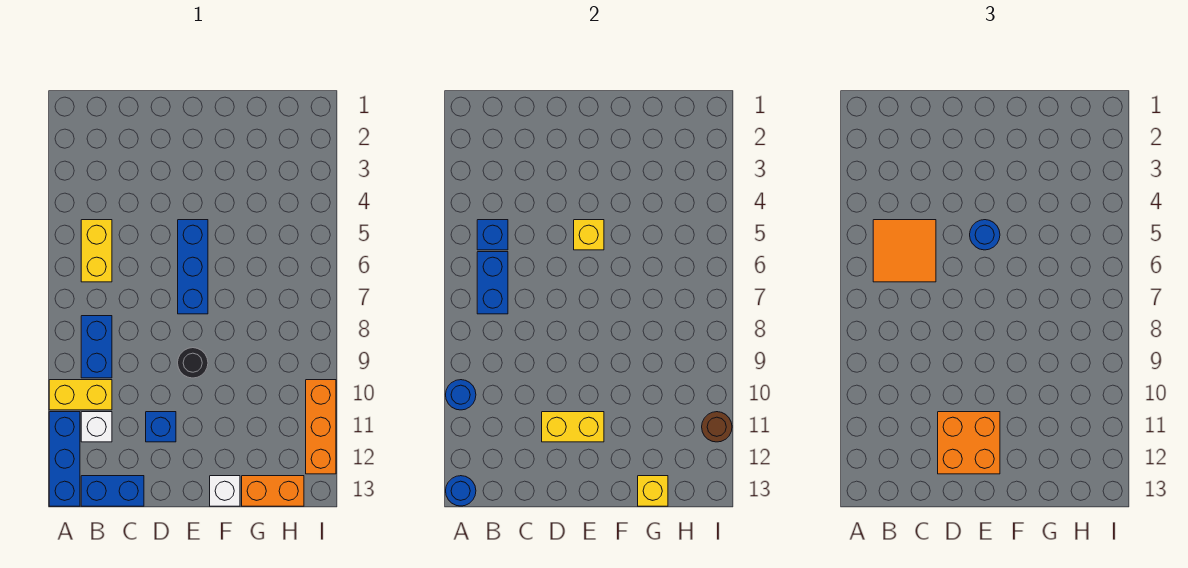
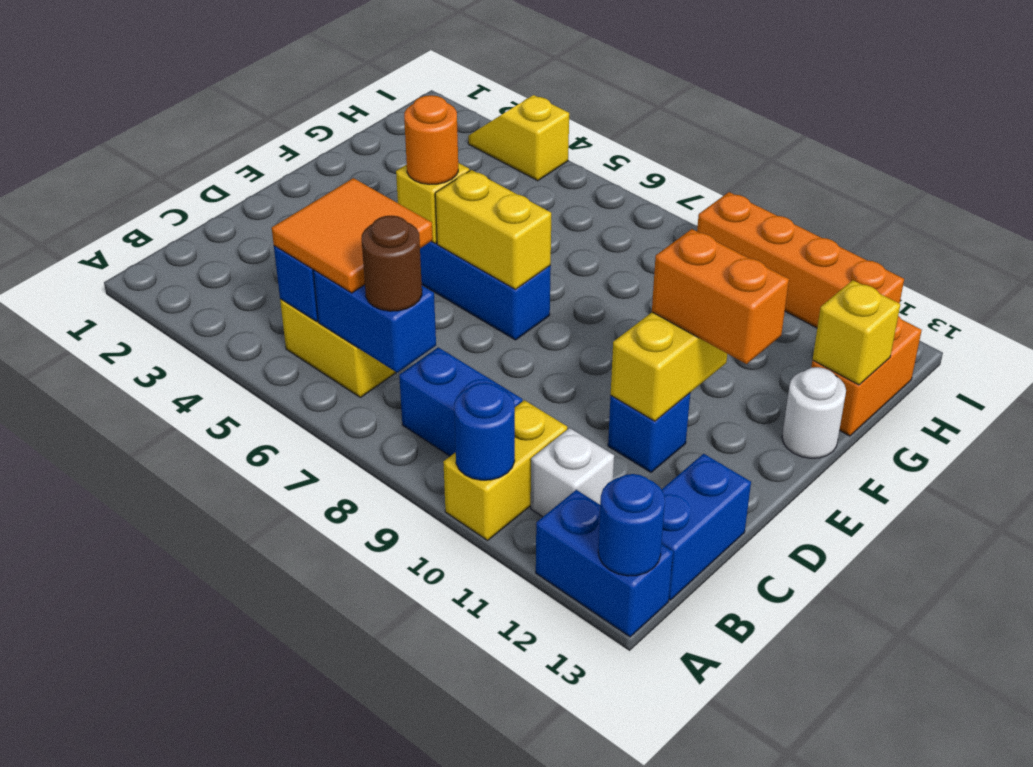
blue 1x3 brick [49,412,80,506] -> blue 1x2 brick [536,490,673,637]
orange 2x2 brick [938,412,1000,474] -> orange 1x2 brick [652,229,789,364]
blue 1x1 round brick [970,220,1000,250] -> orange 1x1 round brick [404,95,458,184]
none -> yellow 1x2 brick [435,170,551,289]
black 1x1 round brick [178,348,208,378] -> none
white 1x1 brick [210,476,240,506] -> white 1x1 round brick [782,367,846,458]
none -> yellow 1x2 slope [468,95,569,181]
orange 1x3 brick [306,380,336,474] -> orange 1x4 brick [697,192,904,328]
brown 1x1 round brick [702,412,732,442] -> brown 1x1 round brick moved to [362,216,422,311]

